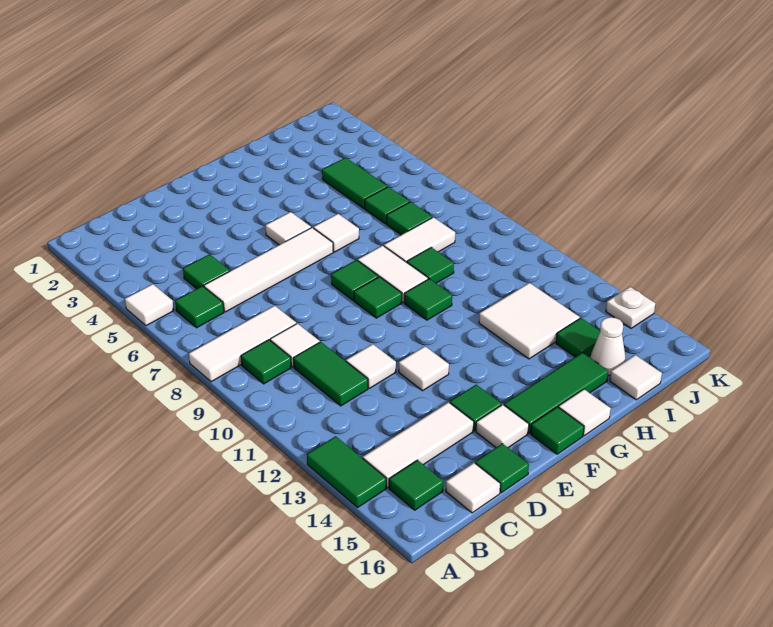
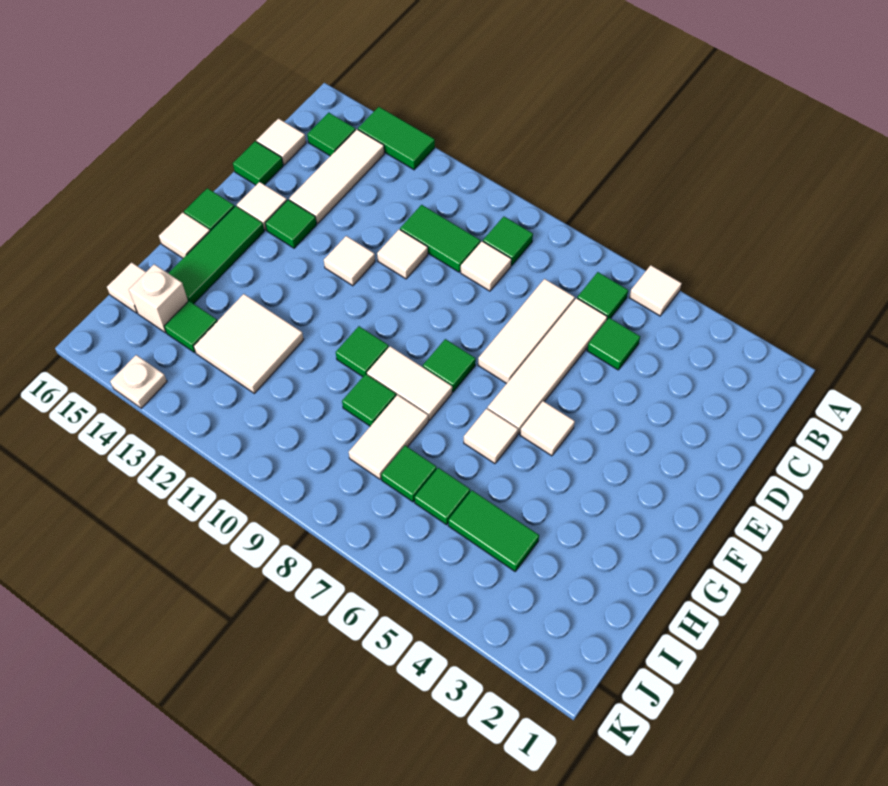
white 1x3 tile [189,306,296,382] -> white 1x3 tile moved to [478,279,575,384]
green 1x1 tile [354,277,402,318] -> none
white 1x1 cone [590,317,626,375] -> white 1x1 brick [129,264,188,333]

